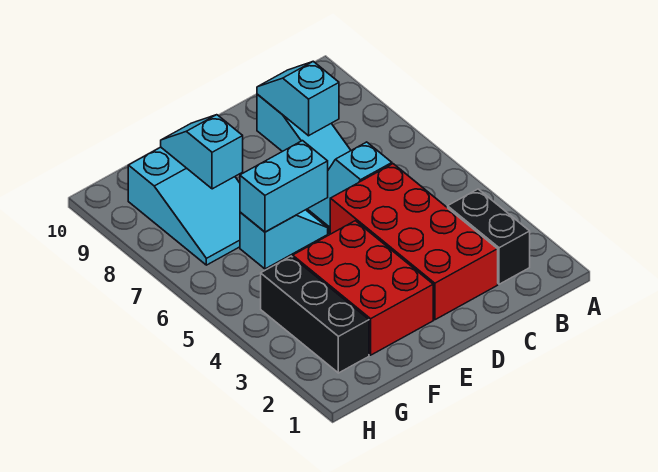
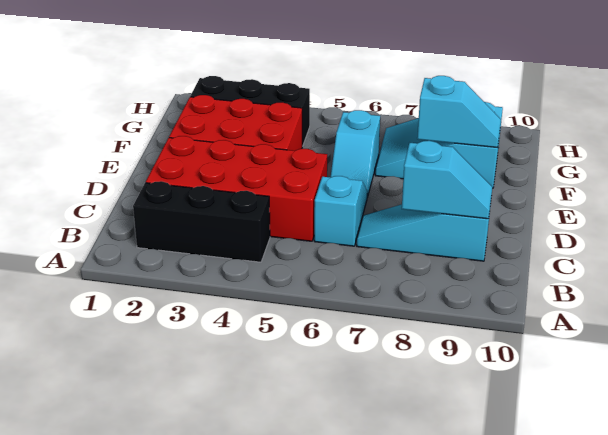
black 1x2 brick [448,189,530,284] -> black 1x3 brick [133,181,270,262]
cyan 1x2 brick [240,141,328,232] -> none

